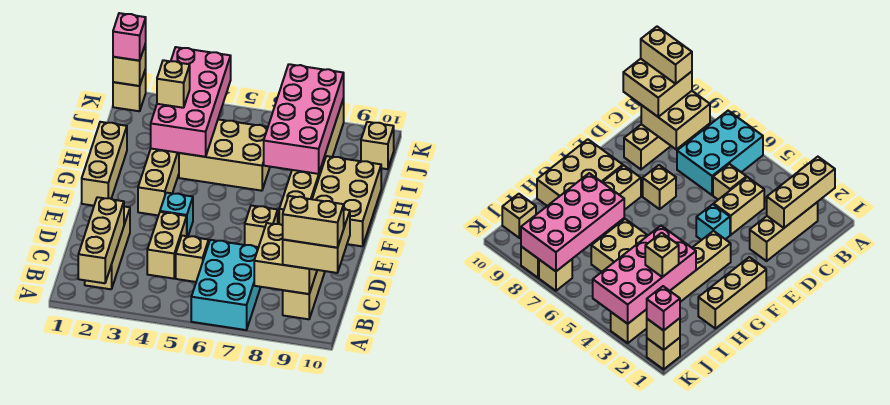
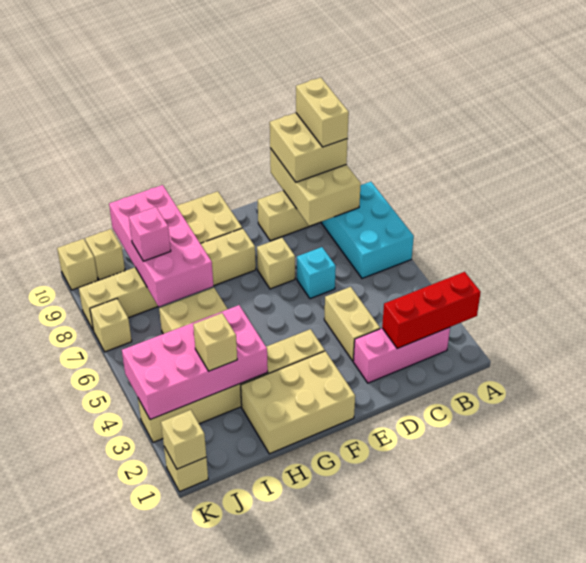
tan 1x3 brick [78,197,124,283] -> red 1x3 brick [382,272,481,349]
cyan 2x3 brick [191,240,260,330] -> cyan 2x3 brick turned to [322,182,414,278]
tan 1x3 brick [85,207,130,289] -> pink 1x3 brick [353,327,450,383]
tan 2x2 brick [254,223,317,294] -> tan 2x3 brick [270,148,361,226]
tan 1x2 brick [147,212,187,279] -> tan 1x2 brick turned to [324,287,380,361]
tan 1x1 brick [176,236,209,282] -> tan 1x1 brick moved to [57,239,98,290]
cyan 1x1 brick [160,193,193,236] -> cyan 1x1 brick moved to [297,247,336,299]
tan 1x3 brick [82,122,127,206] -> tan 2x3 brick [241,351,355,454]
pink 2x4 brick [264,64,344,174] -> pink 2x4 brick turned to [109,185,213,307]
pink 1x1 brick [113,13,146,61] -> pink 1x1 brick moved to [129,207,171,261]

